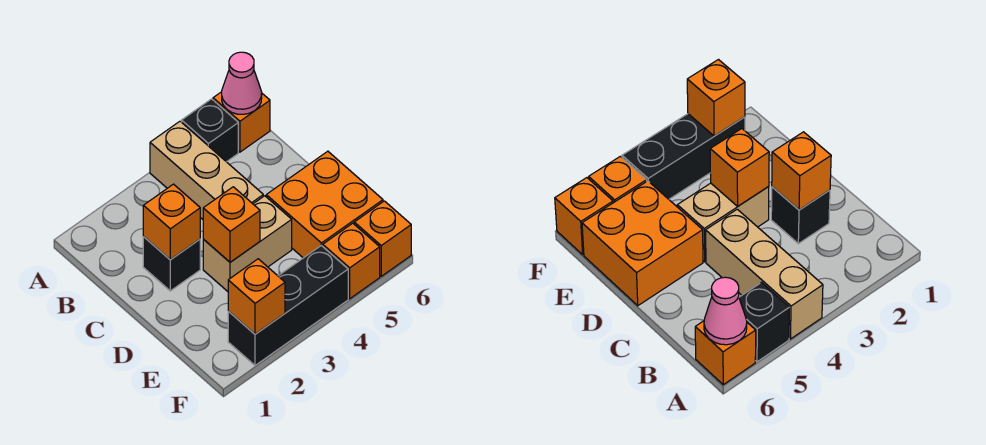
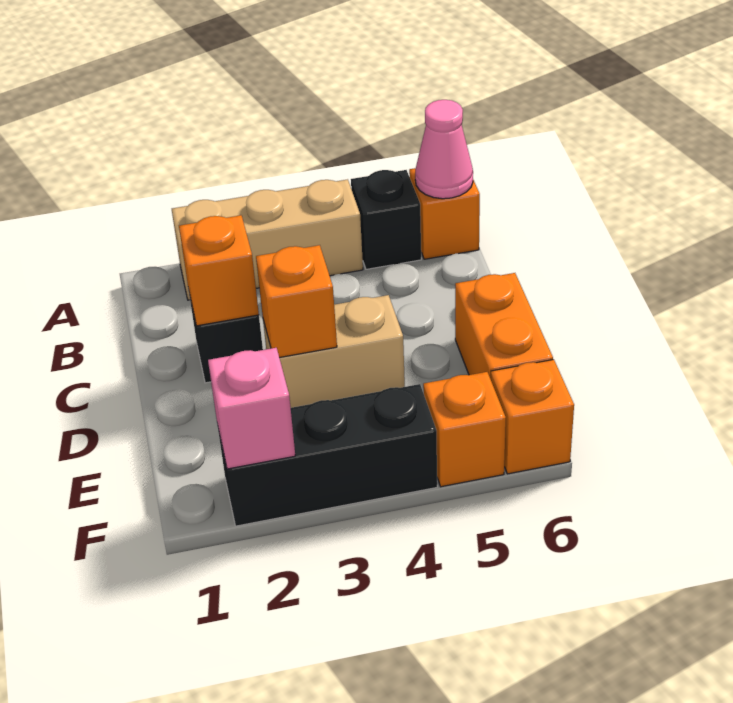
tan 1x3 brick [150,121,263,219] -> tan 1x3 brick turned to [172,179,363,300]
orange 2x2 brick [266,151,383,258] -> orange 1x2 brick [455,273,553,379]
orange 1x1 brick [228,259,285,334] -> pink 1x1 brick [208,348,295,469]

